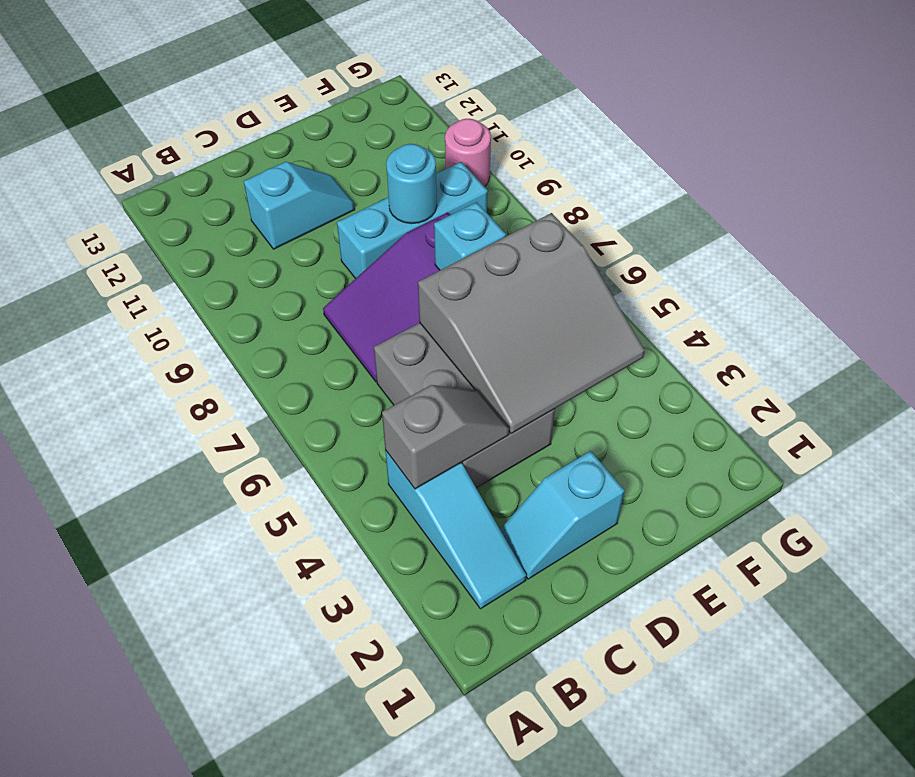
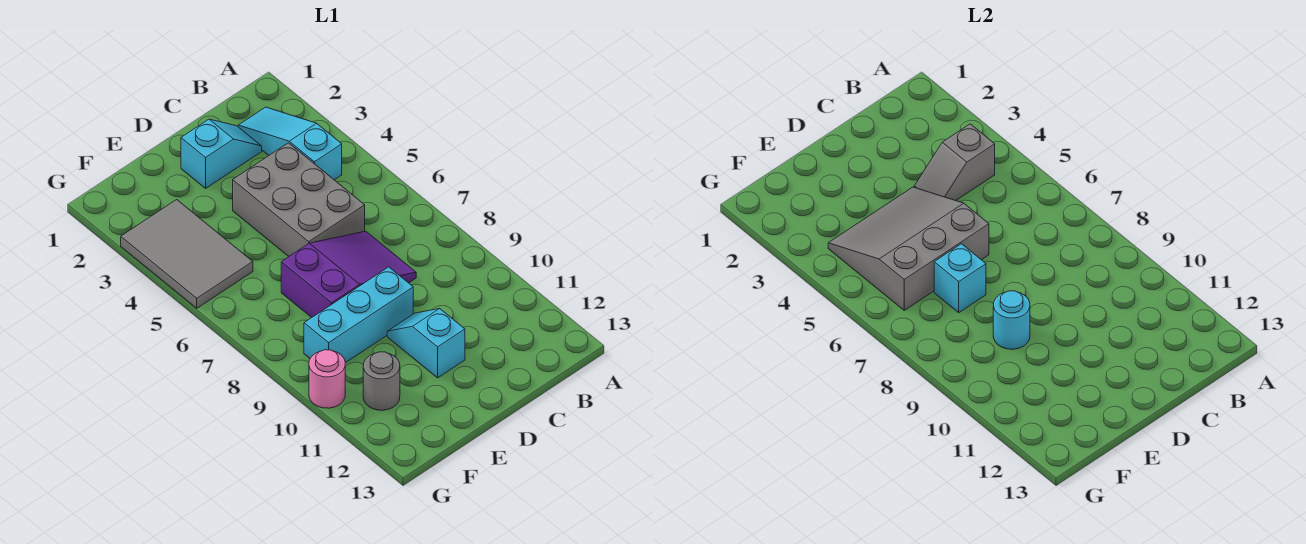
cyan 1x2 slope [244,162,355,249] -> cyan 1x2 slope turned to [387,308,465,378]
none -> grey 2x3 tile [121,200,253,308]
none -> grey 1x1 round brick [363,352,400,410]

